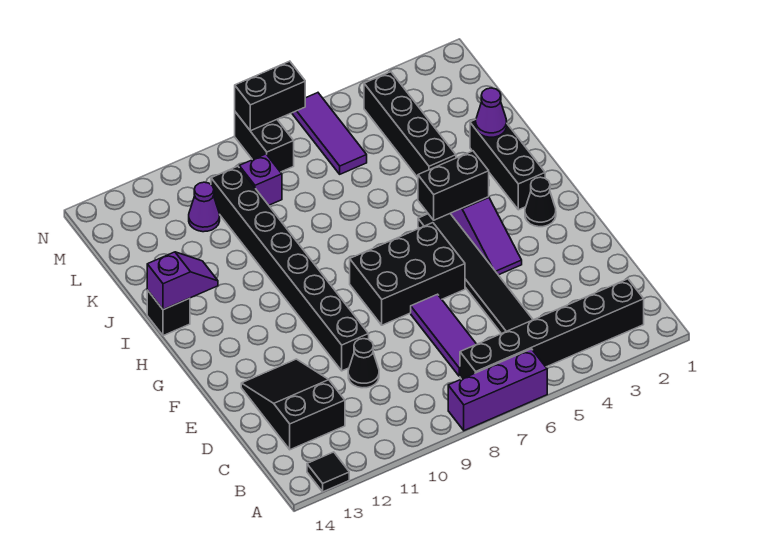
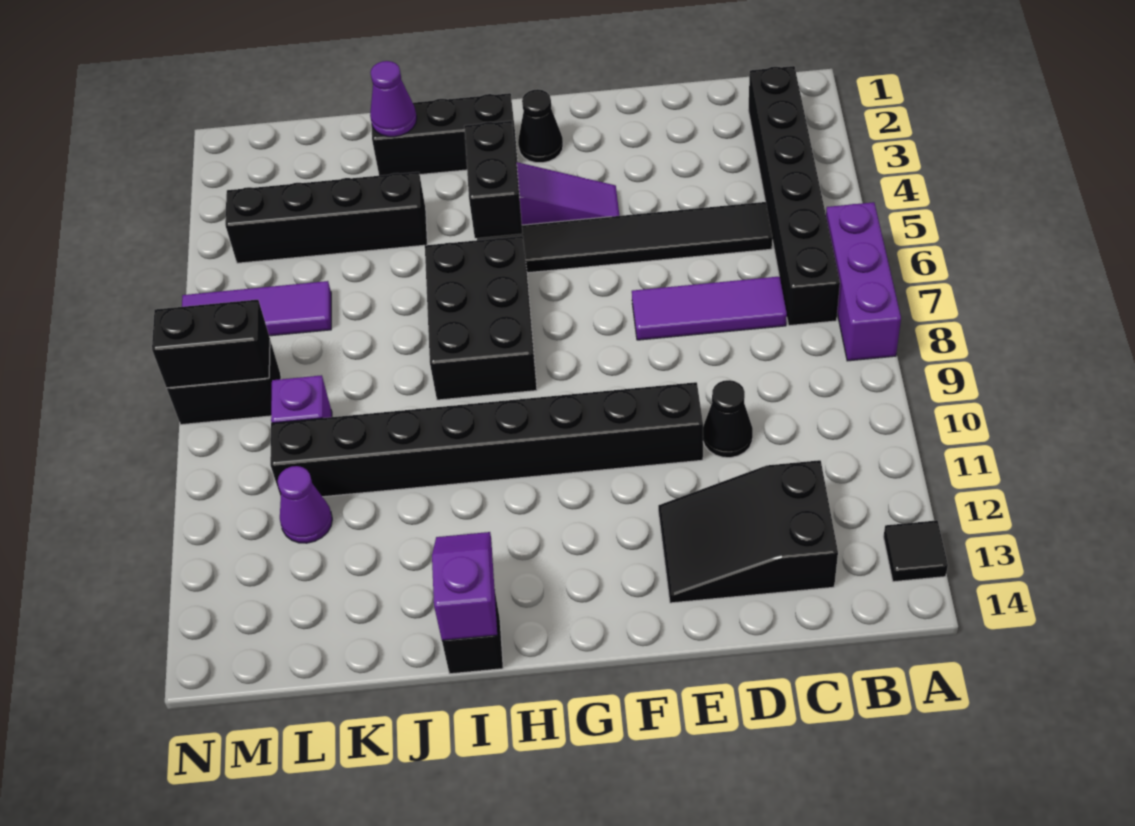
black 2x3 brick [350,223,465,325] -> black 2x3 brick moved to [425,236,537,400]
black 1x2 brick [235,61,305,131] -> black 1x2 brick turned to [152,300,270,388]

